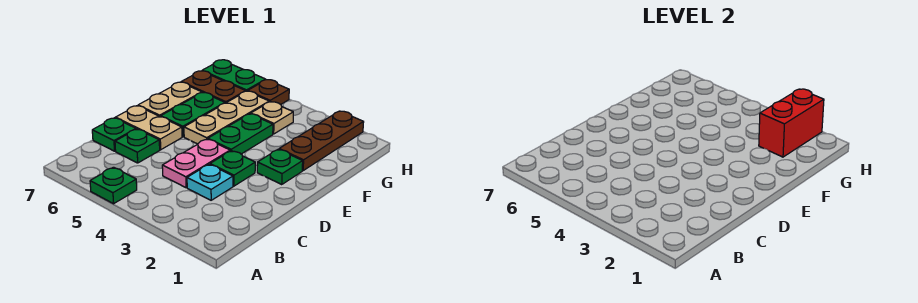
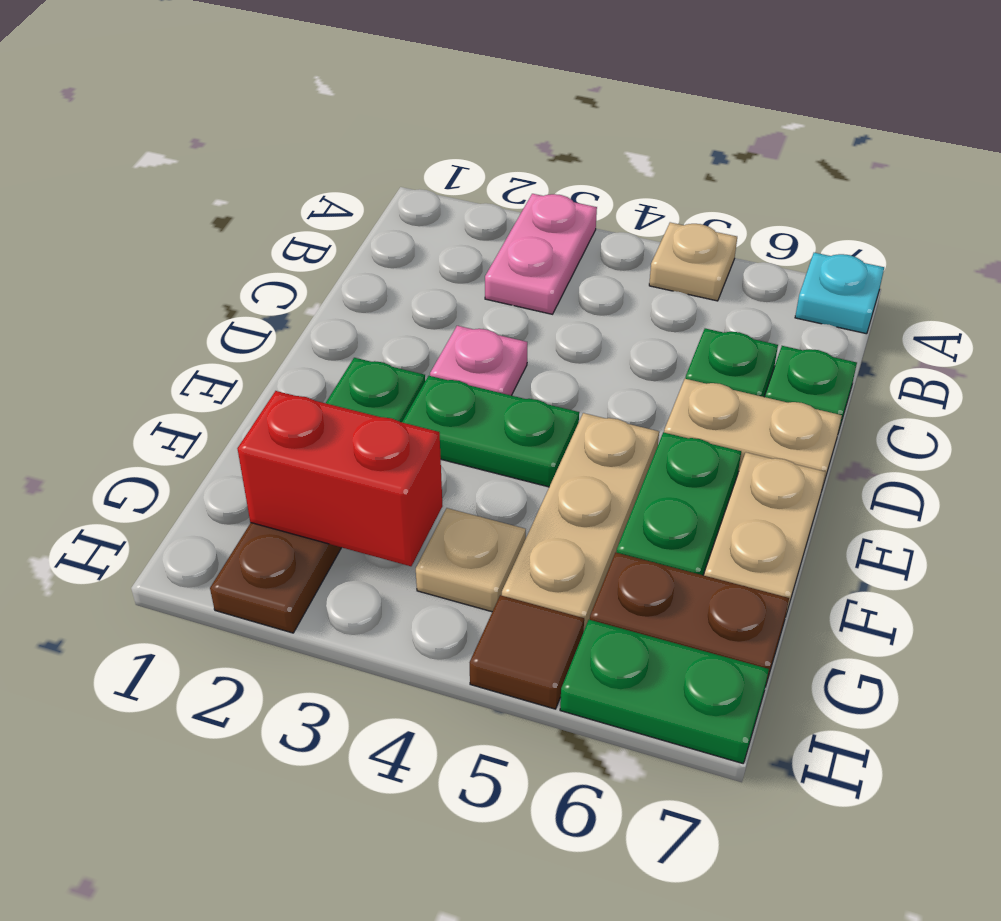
green 1x1 plate [90,167,137,204] -> tan 1x1 plate [649,222,737,301]
cyan 1x1 plate [187,164,233,200] -> cyan 1x1 plate moved to [795,253,884,334]
pink 1x2 plate [162,139,230,188] -> pink 1x2 plate moved to [485,194,597,314]
green 1x1 plate [210,151,255,186] -> pink 1x1 plate [430,326,527,396]
green 1x2 plate [208,114,273,154] -> green 1x2 plate turned to [402,376,579,487]
red 1x2 brick [759,89,824,157] -> red 1x2 brick turned to [237,391,442,566]
brown 1x1 plate [248,80,289,105] -> brown 1x1 tile [470,595,584,709]

